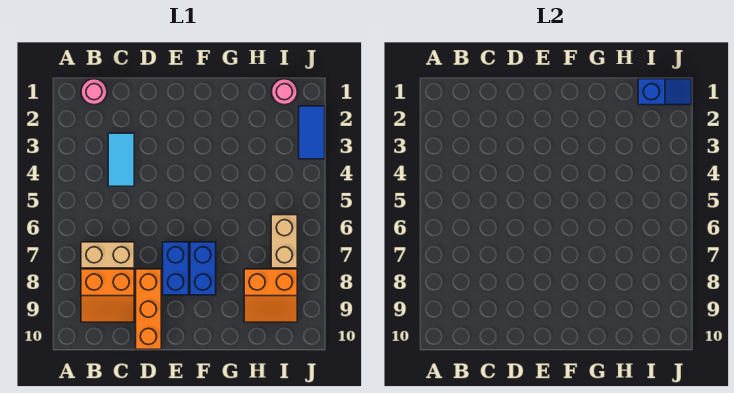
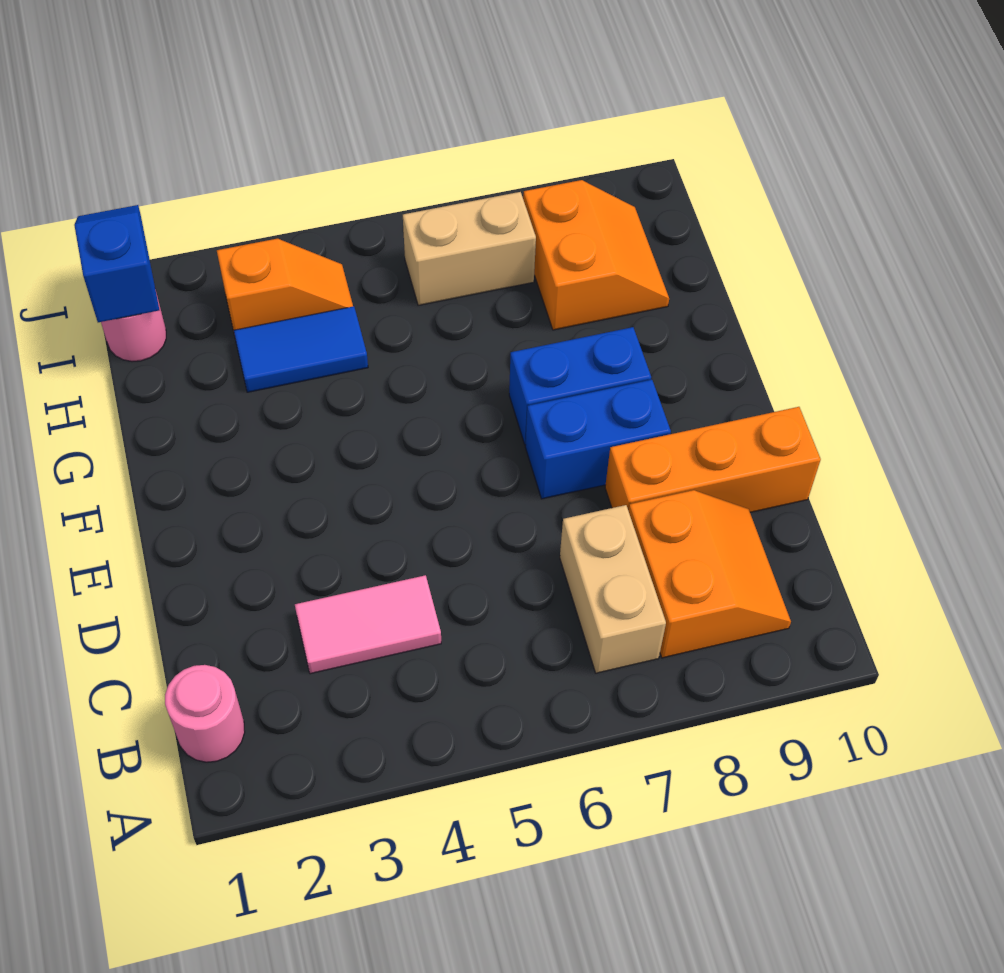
cyan 1x2 tile [108,133,134,186] -> pink 1x2 tile [295,575,441,674]
none -> orange 1x2 slope [217,239,353,331]
blue 1x2 tile [299,106,325,159] -> blue 1x2 tile moved to [234,306,368,392]

